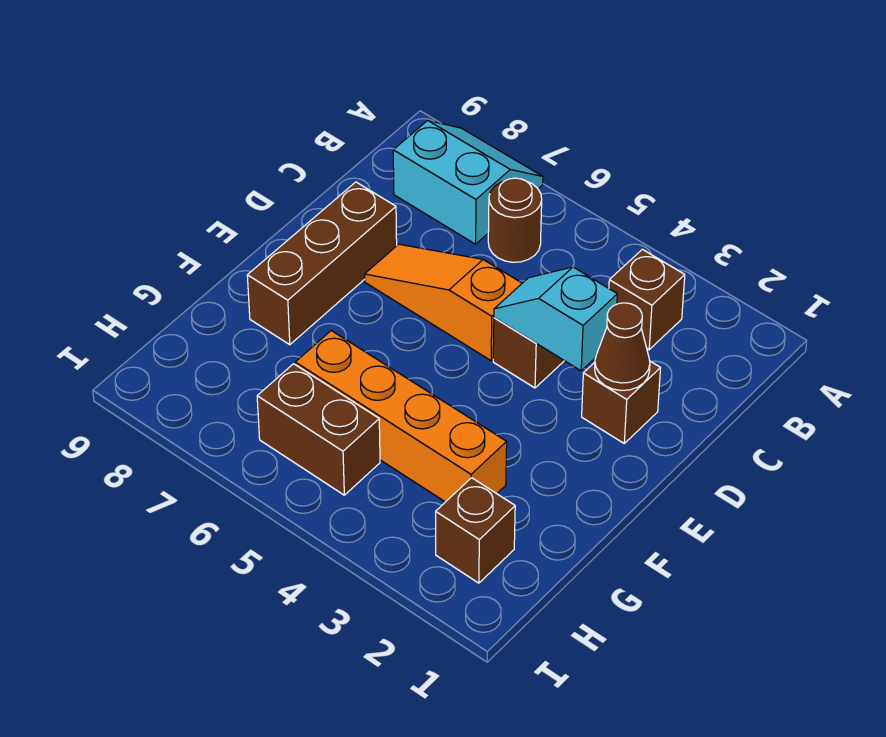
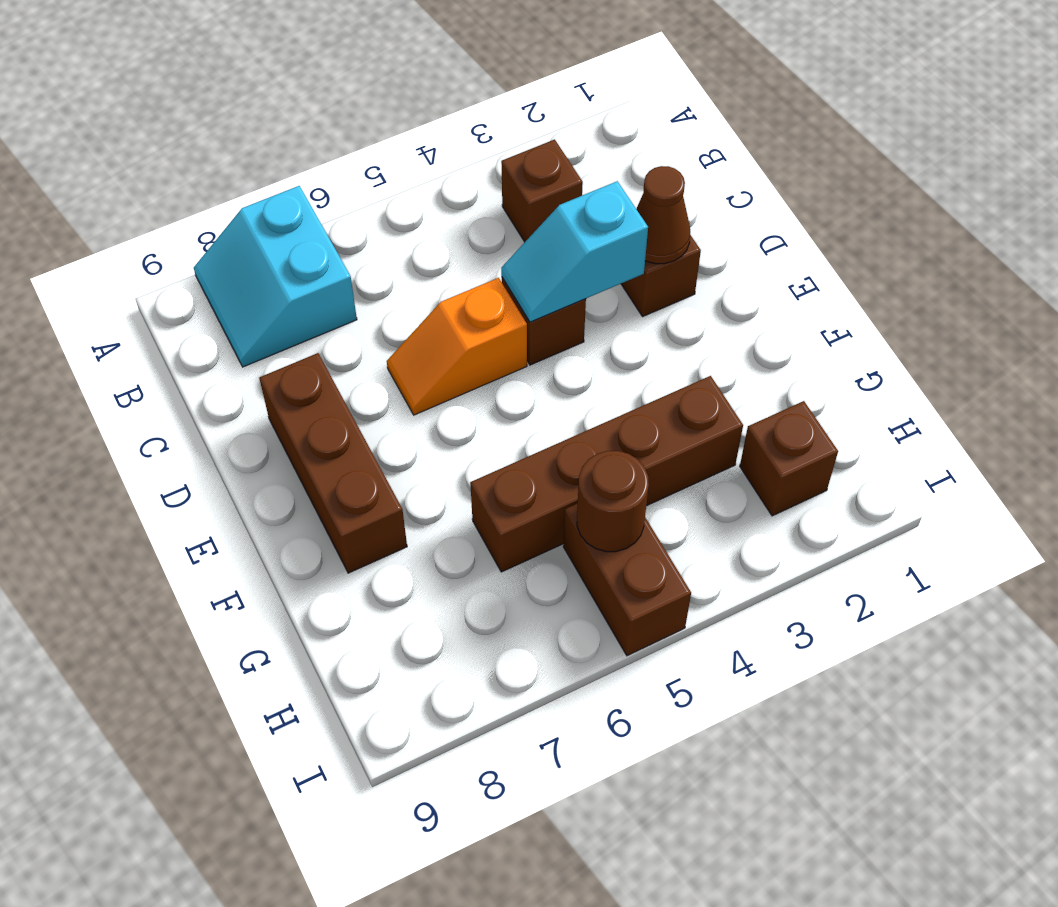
cyan 2x2 slope [393,120,543,244] -> cyan 2x2 slope turned to [194,186,357,367]
brown 1x1 round brick [488,178,542,262] -> brown 1x1 round brick moved to [577,451,649,552]
orange 1x3 slope [365,244,522,361] -> orange 1x2 slope [387,278,527,415]
orange 1x4 brick [295,331,507,502] -> brown 1x4 brick [470,376,743,572]
brown 1x2 brick [257,364,380,495] -> brown 1x2 brick turned to [563,503,691,656]

